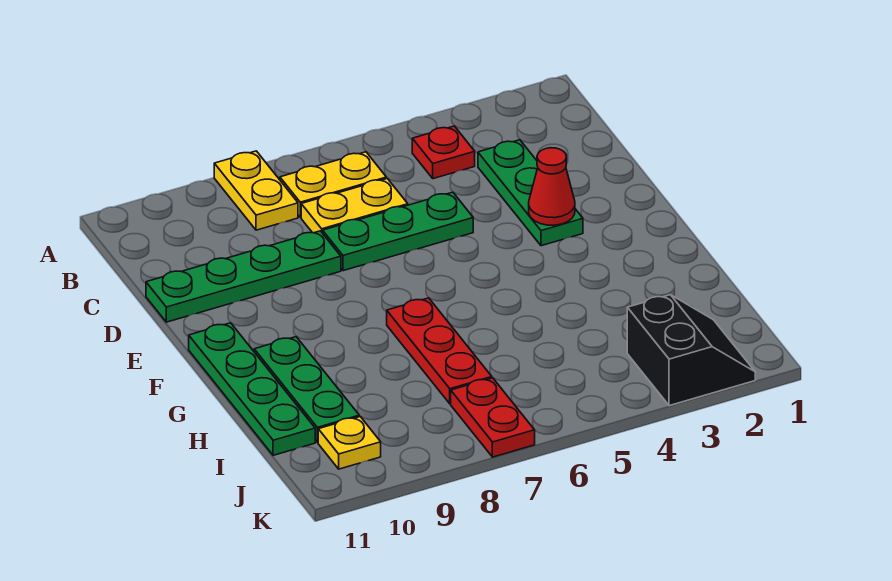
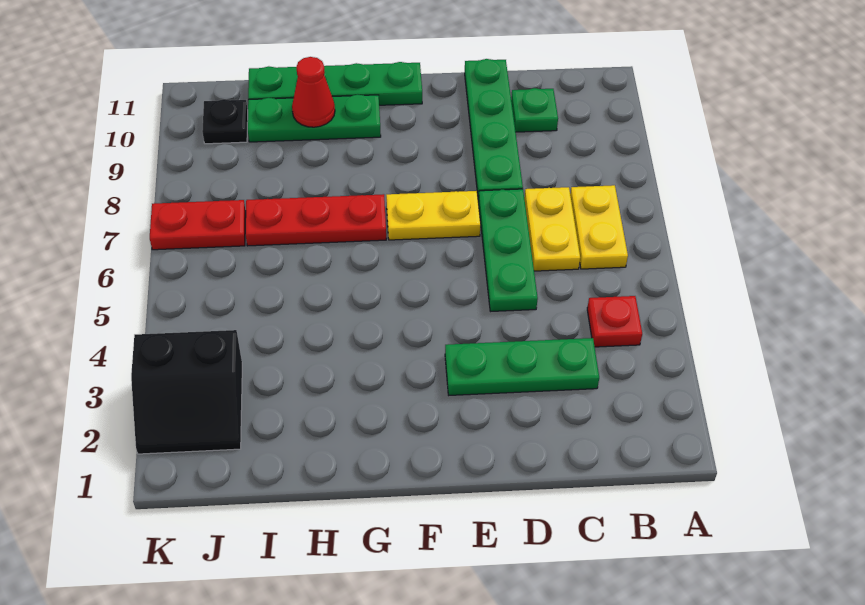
yellow 1x2 plate [214,151,298,230] -> yellow 1x2 plate moved to [386,191,481,240]
none -> green 1x1 plate [511,88,558,132]
red 1x1 cone [529,148,575,225] -> red 1x1 cone moved to [292,57,335,127]
yellow 1x1 plate [318,417,381,469] -> black 1x1 plate [202,99,248,144]

